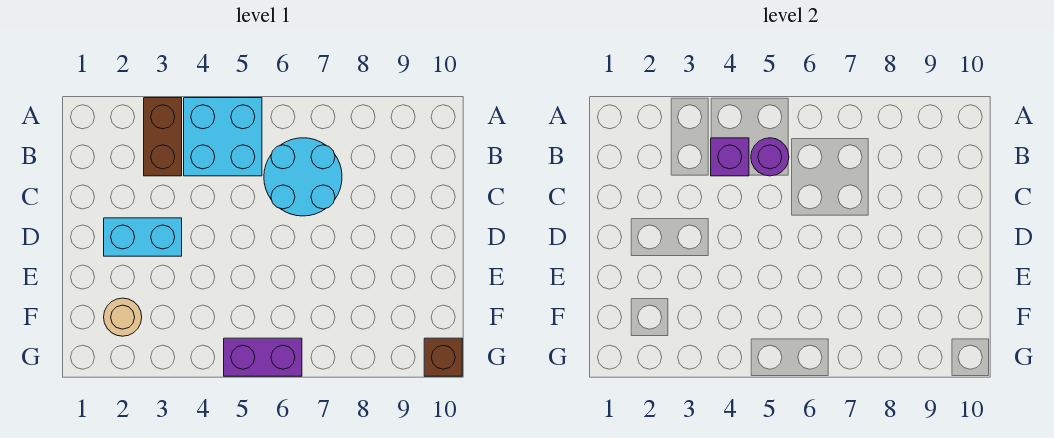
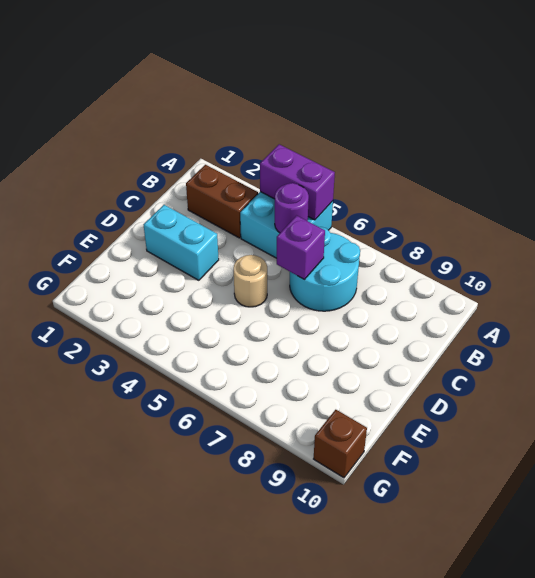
brown 1x2 brick [144,98,182,176] -> brown 1x2 brick turned to [186,165,258,238]
purple 1x1 brick [711,138,749,176] -> purple 1x1 brick moved to [277,216,325,280]
tan 1x1 round brick [104,298,142,336] -> tan 1x1 round brick moved to [234,255,267,307]
purple 1x2 brick [224,338,302,376] -> purple 1x2 brick moved to [260,144,335,220]

